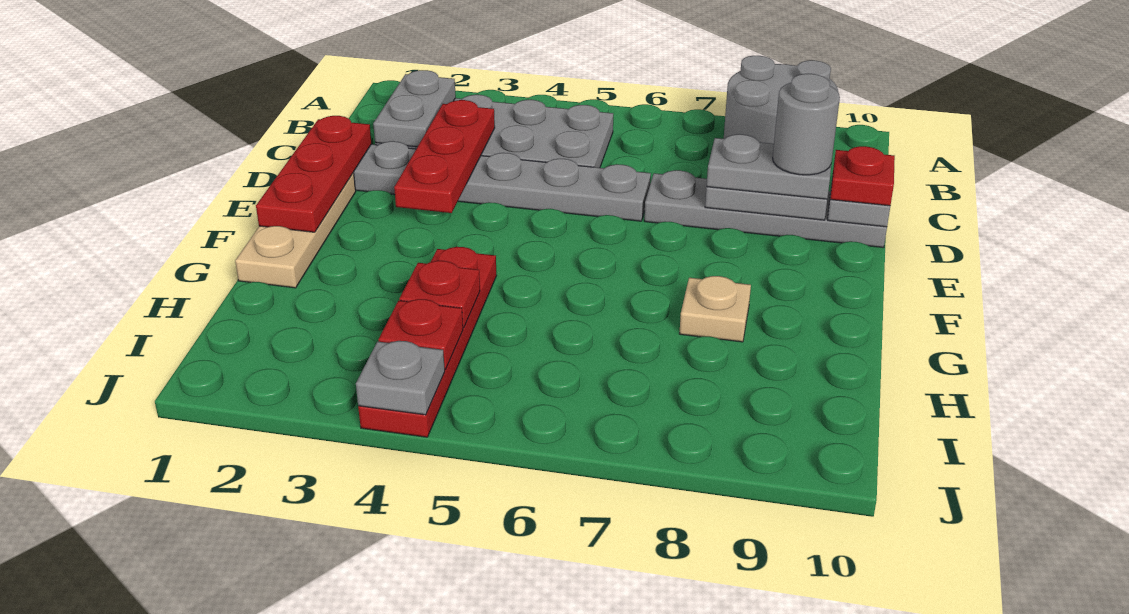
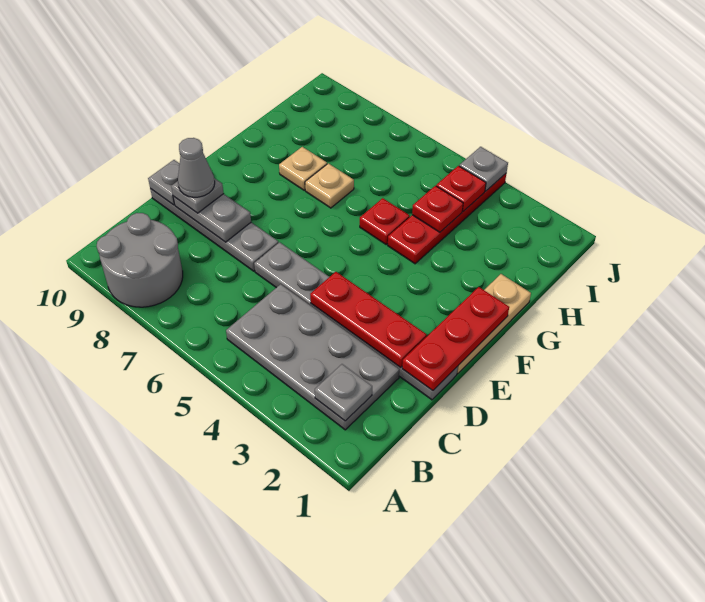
grey 1x2 plate [373,70,456,147] -> grey 1x1 plate [315,364,372,421]
red 1x3 plate [394,100,495,213] -> red 1x3 plate turned to [310,272,427,368]
grey 1x2 plate [707,134,831,199] -> grey 1x1 plate [171,178,224,213]
grey 1x1 round brick [773,74,840,175] -> grey 1x1 cone [178,138,215,197]
red 1x1 plate [830,146,895,206] -> red 1x1 plate moved to [360,198,410,244]
none -> tan 1x1 plate [305,163,354,208]

